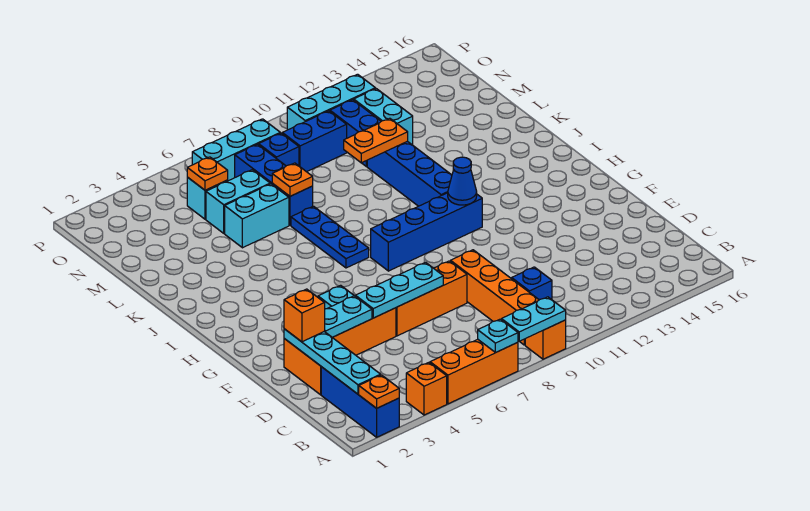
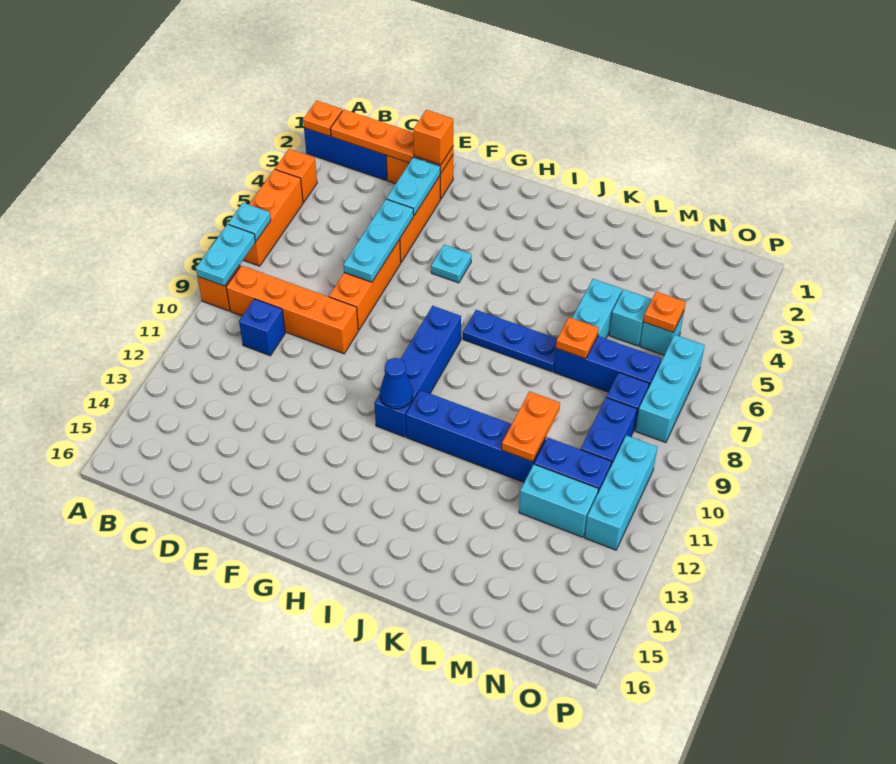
cyan 1x4 plate [284,329,381,394] -> orange 1x4 plate [330,110,453,174]
cyan 1x2 brick [206,170,270,233] -> cyan 1x1 brick [609,290,652,346]

